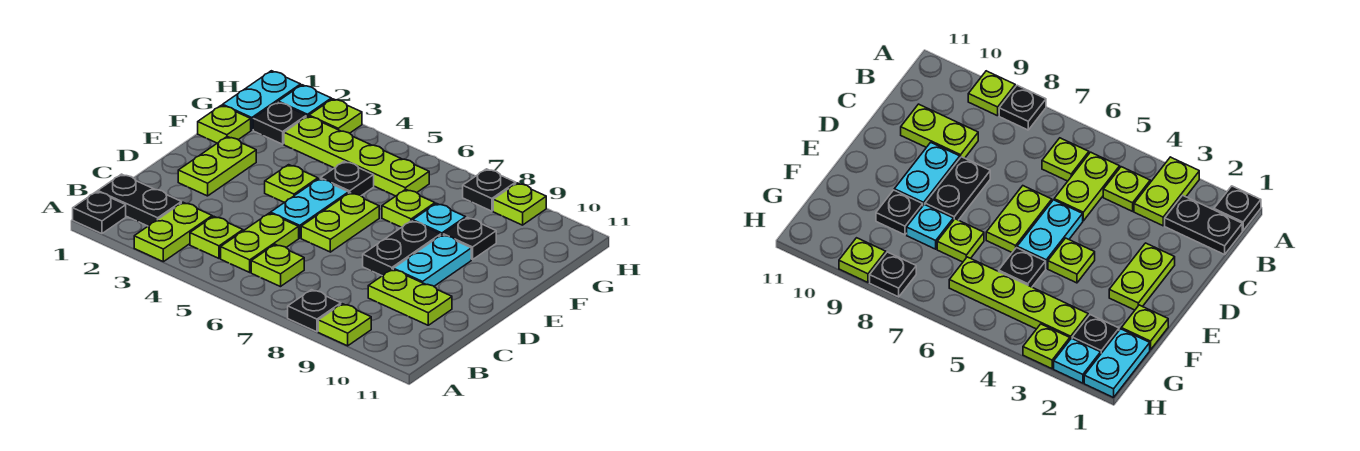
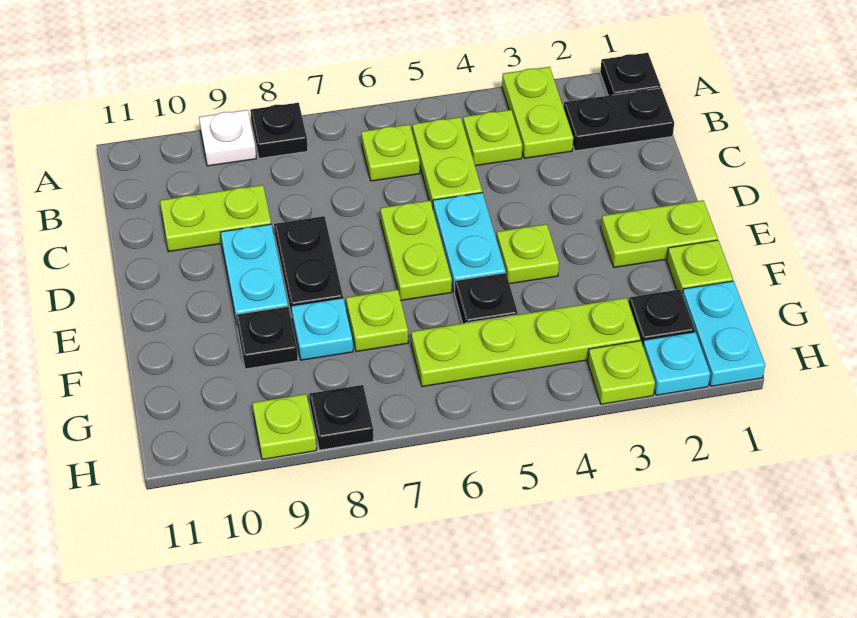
lime 1x1 plate [318,304,371,346] -> white 1x1 plate [199,110,256,166]
lime 1x2 plate [178,137,256,196] -> lime 1x2 plate turned to [601,200,718,267]

